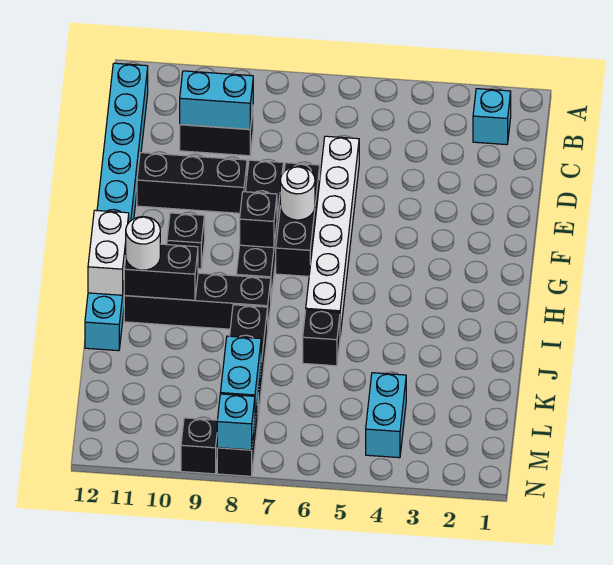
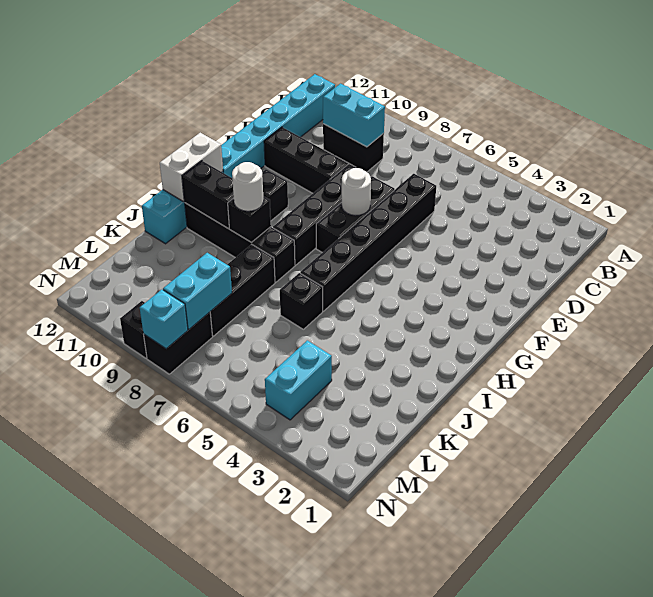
cyan 1x1 brick [473,89,511,145] -> none
white 1x6 brick [306,136,359,335] -> black 1x6 brick [300,174,436,311]
black 1x1 brick [240,192,277,248] -> black 1x1 brick moved to [228,196,271,242]
white 1x1 round brick [126,217,160,270] -> white 1x1 round brick moved to [232,162,264,211]

